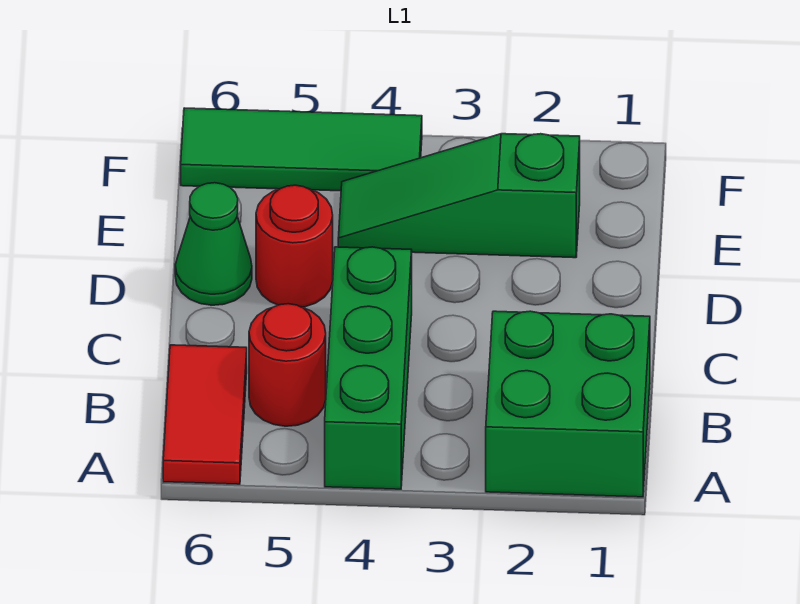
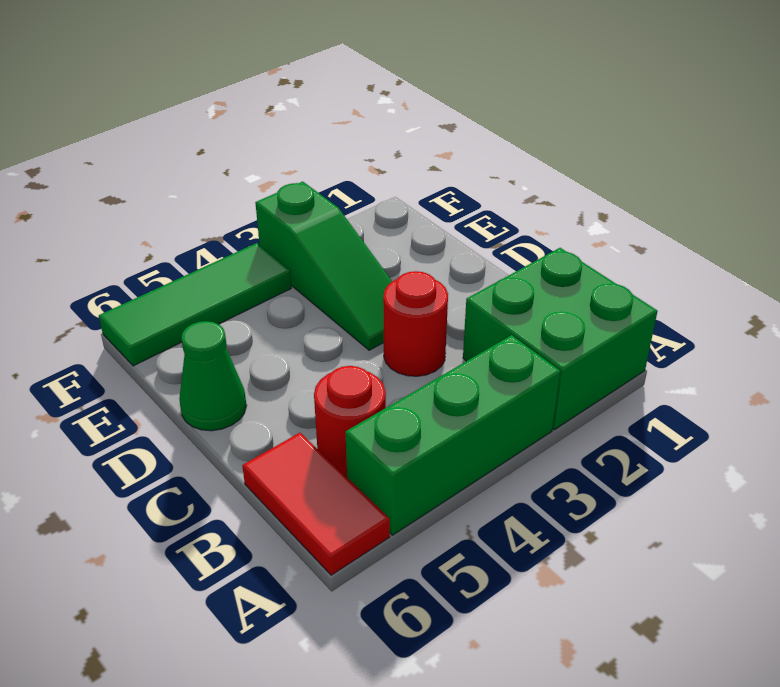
green 1x3 brick [325,247,412,489] -> green 1x3 brick turned to [345,335,560,535]
red 1x1 round brick [256,185,333,307] -> red 1x1 round brick moved to [383,271,448,376]
green 1x3 slope [338,134,580,258] -> green 1x3 slope turned to [255,182,392,350]

